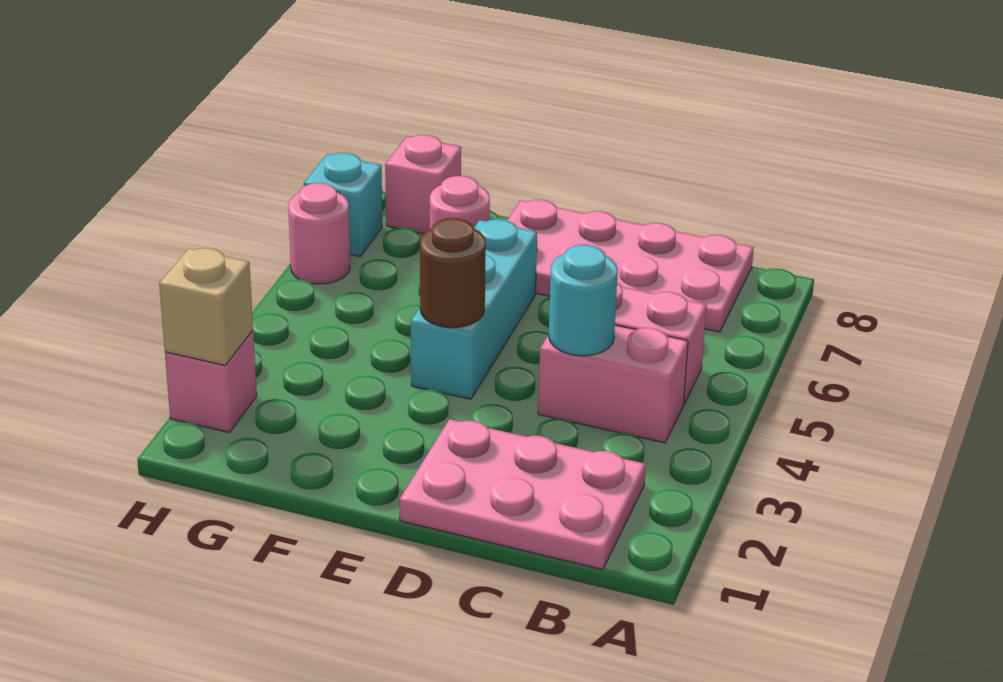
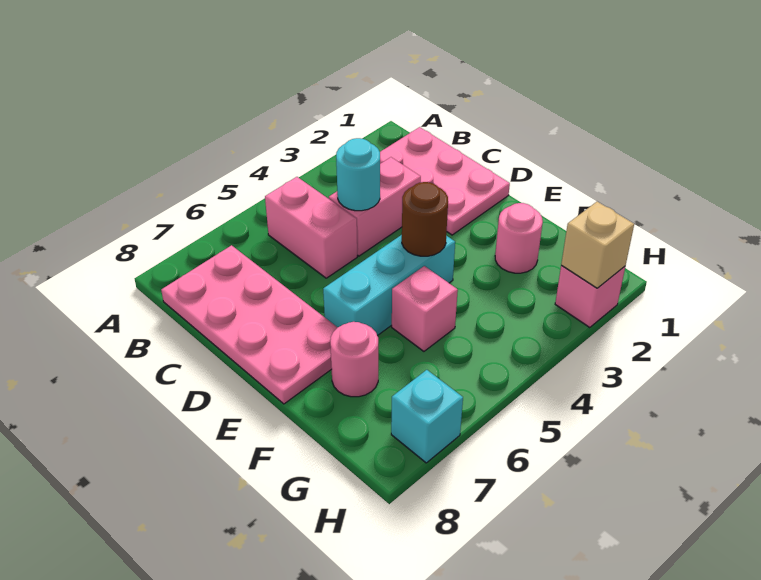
pink 1x2 brick [538,325,688,443] -> pink 1x2 brick turned to [329,157,421,256]
pink 1x1 brick [385,135,461,234] -> pink 1x1 brick moved to [392,266,458,351]
pink 1x1 round brick [288,183,350,284] -> pink 1x1 round brick moved to [495,203,543,273]

